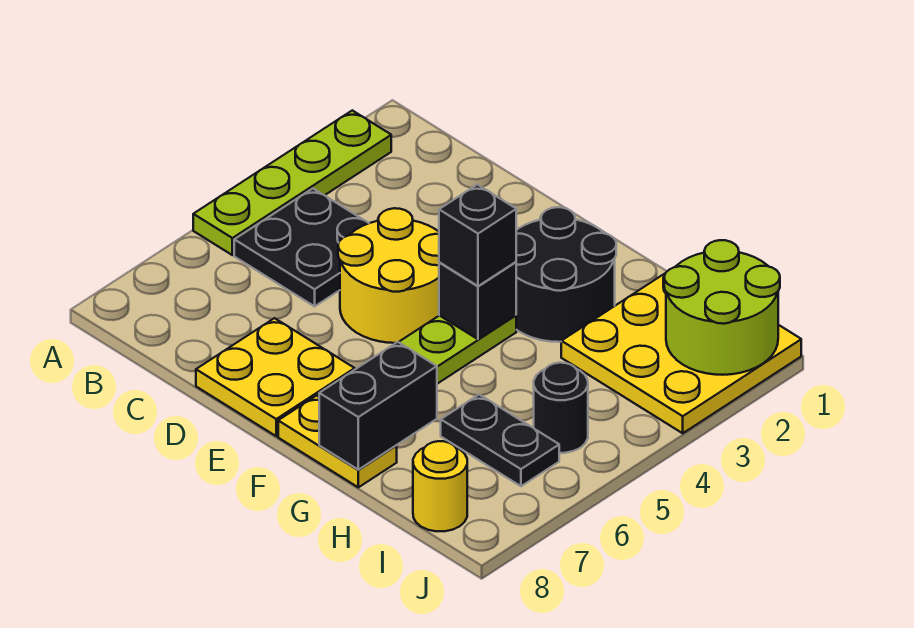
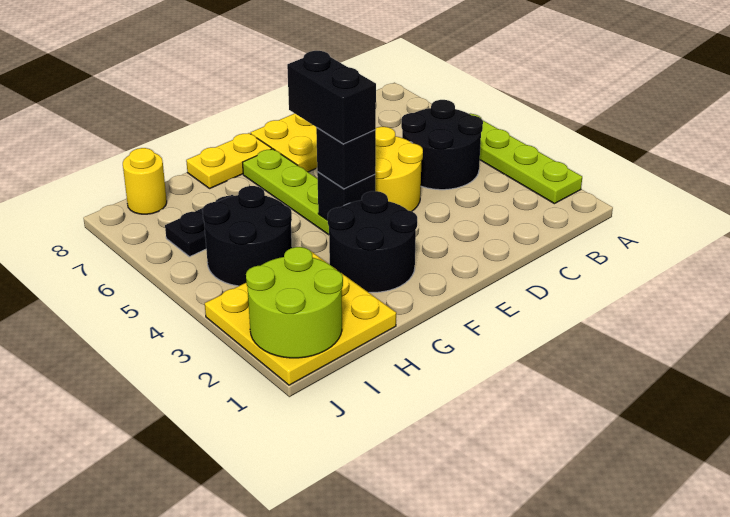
black 2x2 plate [234,189,369,306] -> black 2x2 round brick [401,100,483,190]
black 1x2 brick [319,342,437,470] -> black 1x2 brick moved to [287,51,376,144]
black 1x1 round brick [534,363,588,453] -> black 2x2 round brick [202,186,292,286]

